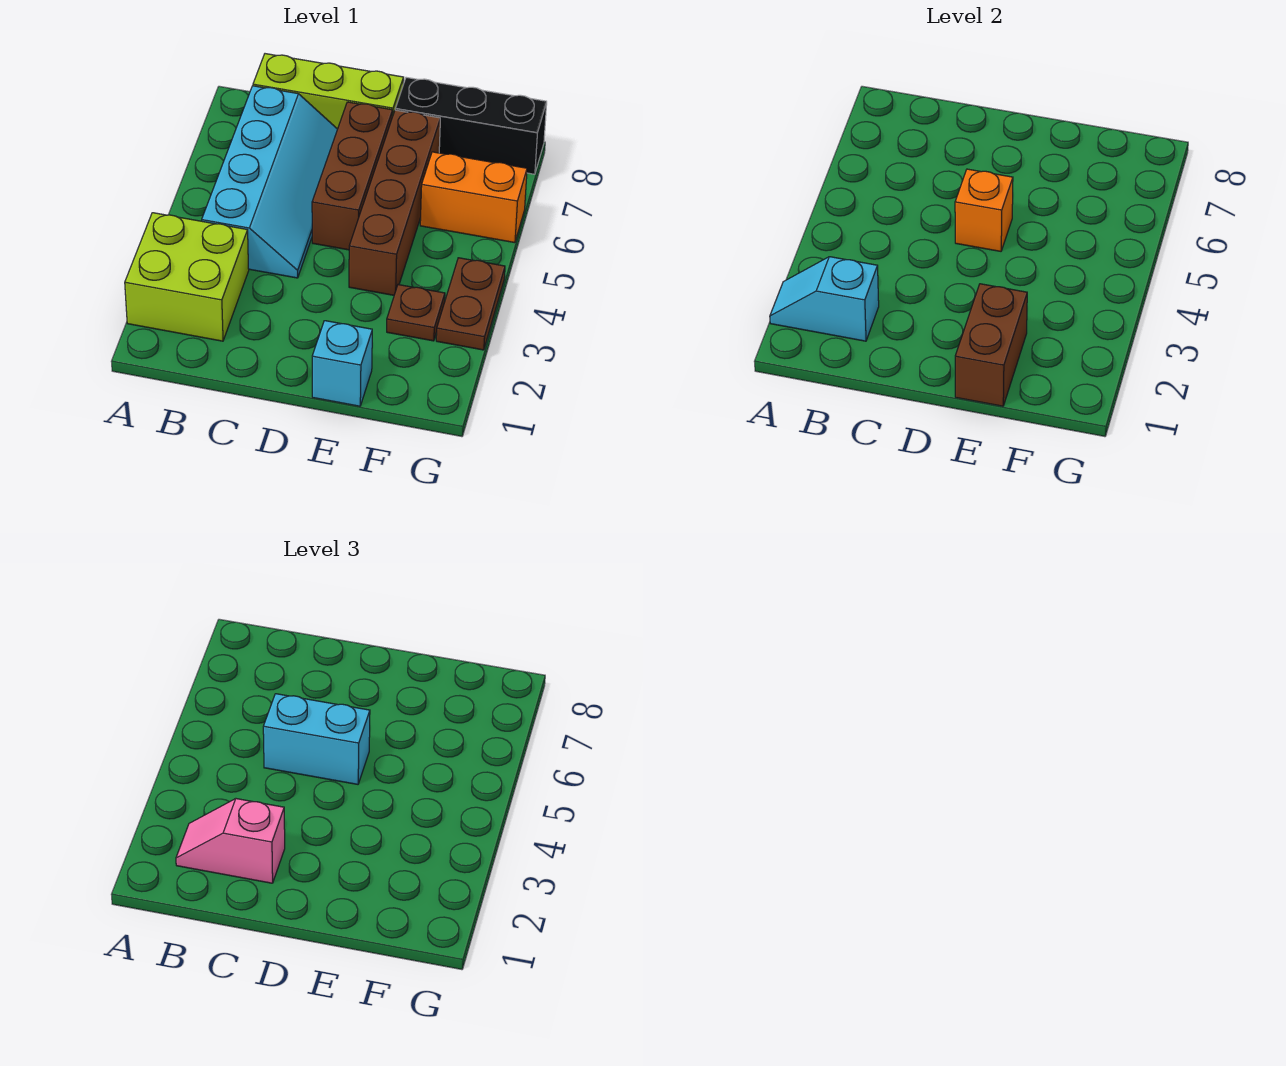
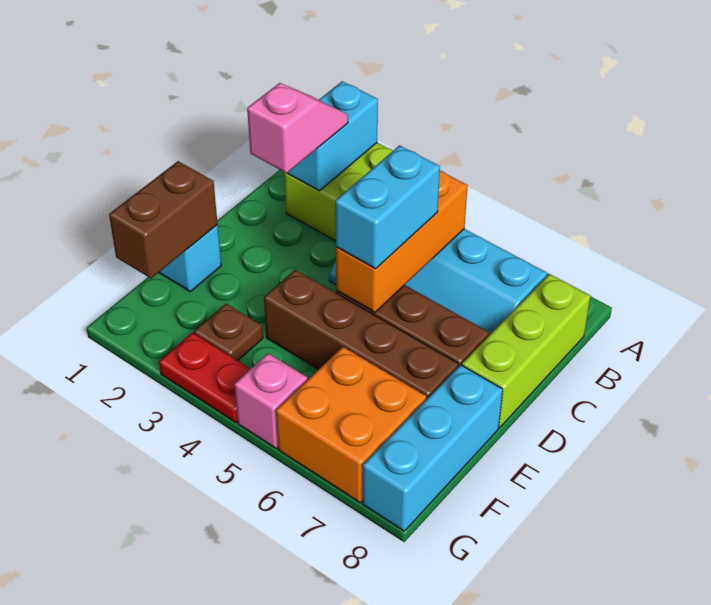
cyan 1x2 slope [770,257,879,341] -> cyan 1x2 brick [287,81,378,191]
orange 1x1 brick [955,169,1013,251] -> orange 1x3 brick [336,171,468,313]
brown 1x2 brick [955,284,1027,406] -> brown 1x2 brick turned to [109,161,217,278]
black 1x3 brick [395,77,547,174] -> cyan 1x3 brick [363,365,503,531]
orange 1x2 brick [420,152,527,243] -> orange 2x2 brick [276,347,427,503]
brown 1x2 plate [436,258,505,350] -> red 1x2 plate [159,333,250,423]
none -> pink 1x1 brick [234,353,307,448]

